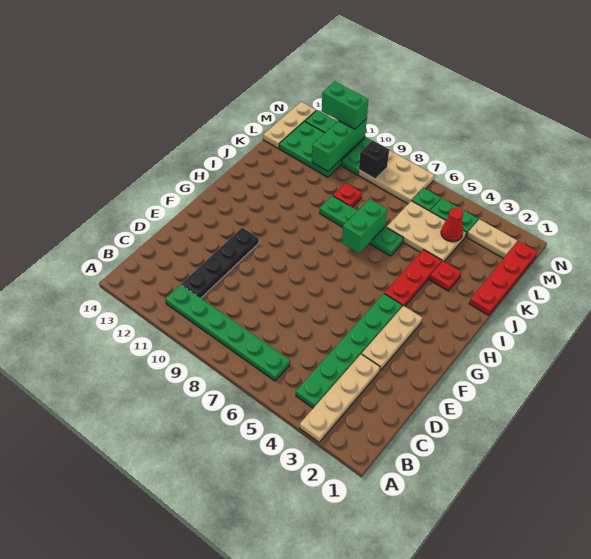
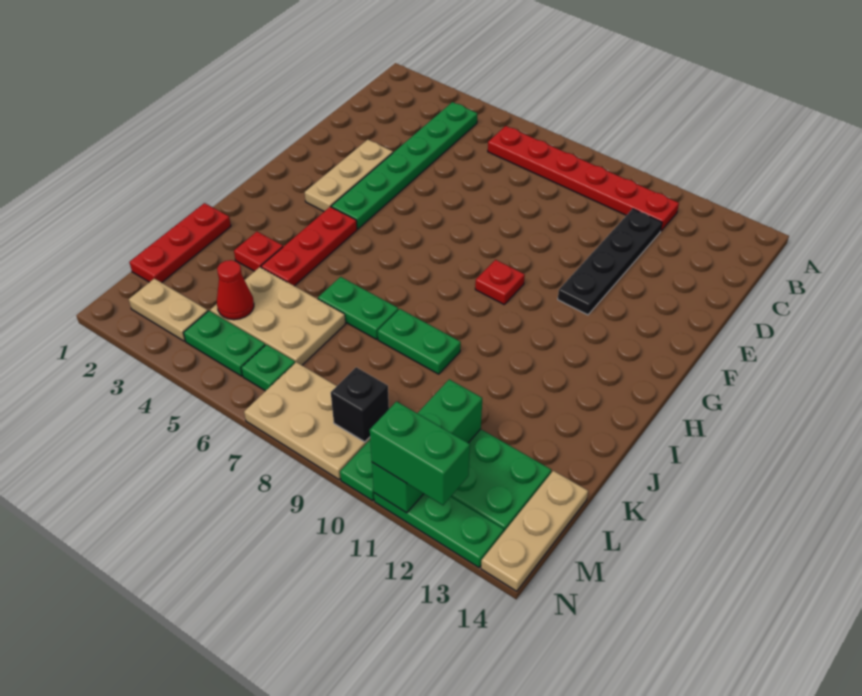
tan 1x4 plate [300,354,380,442] -> none
green 1x6 plate [165,284,290,381] -> red 1x6 plate [488,126,679,231]
green 1x2 brick [342,199,387,253] -> none
red 1x4 plate [469,241,537,315] -> red 1x3 plate [129,203,231,283]
red 1x1 plate [333,183,362,207] -> red 1x1 plate moved to [475,260,525,304]

